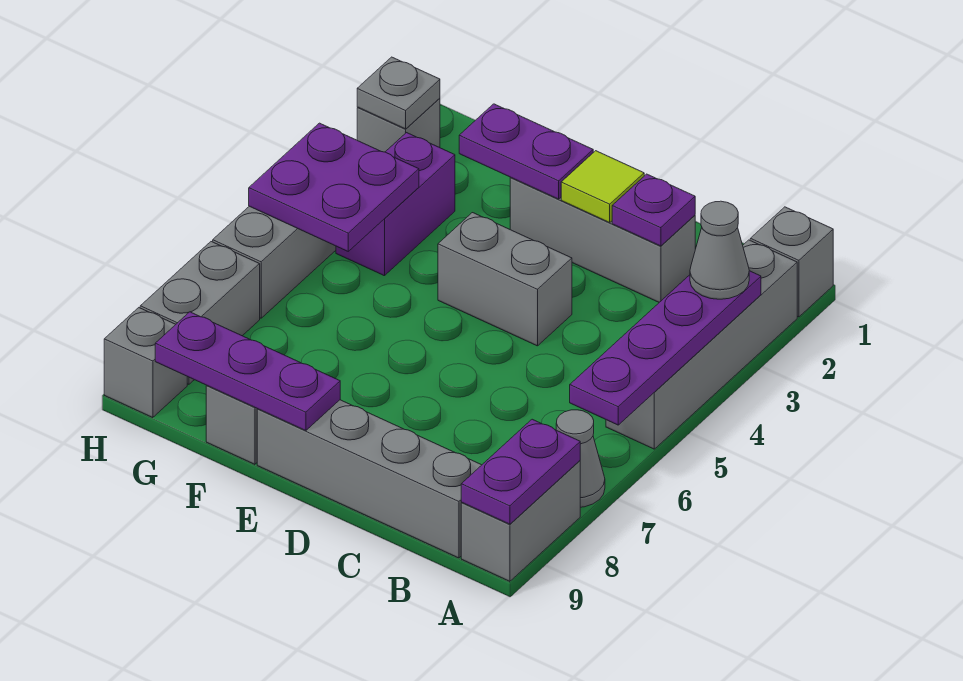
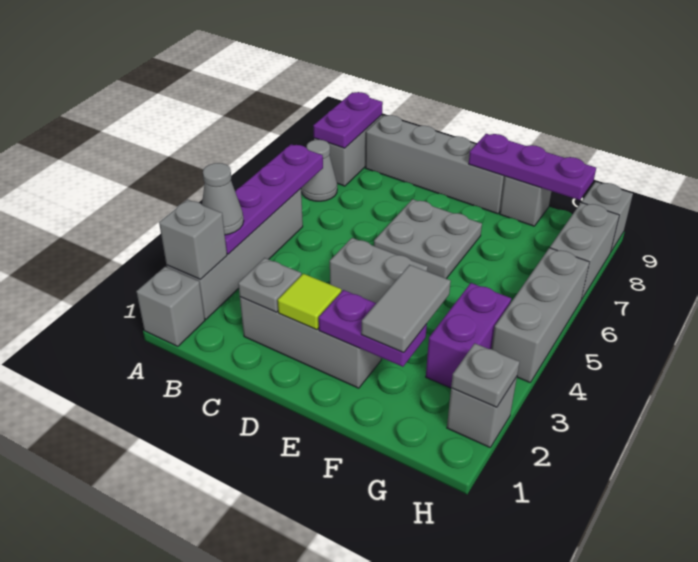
none -> grey 1x1 brick [159,199,227,280]
purple 1x1 plate [612,174,695,246] -> grey 1x1 plate [238,258,301,312]
none -> grey 2x2 plate [374,199,482,279]
none -> grey 1x2 tile [361,265,451,353]
purple 2x2 plate [249,123,419,251] -> none

